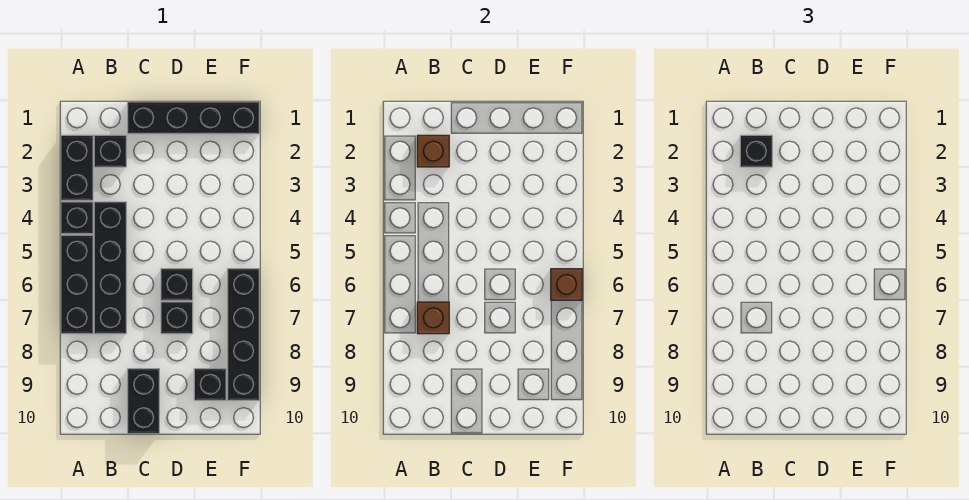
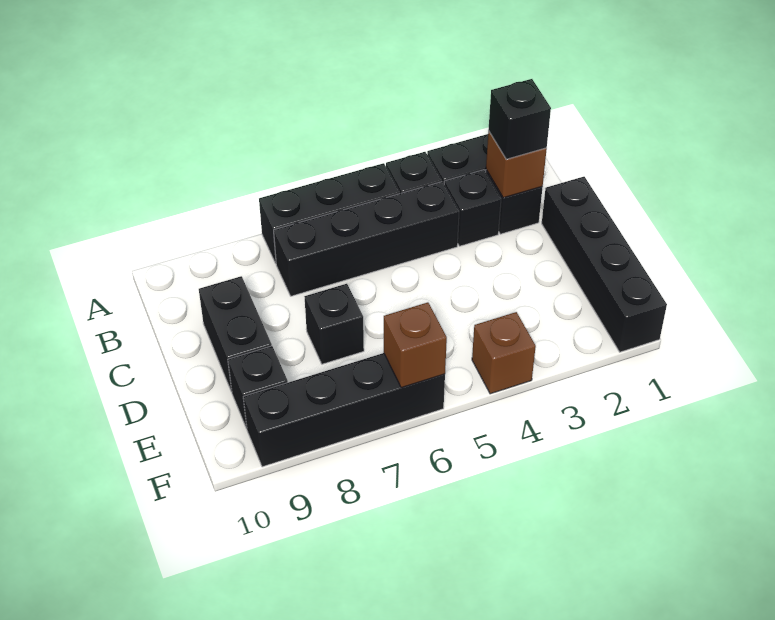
brown 1x1 brick [417,302,449,334] -> brown 1x1 brick moved to [472,312,536,394]
black 1x2 brick [128,369,159,434] -> black 1x2 brick turned to [199,276,272,392]
black 1x1 brick [161,269,193,300] -> black 1x1 brick moved to [444,170,501,246]

